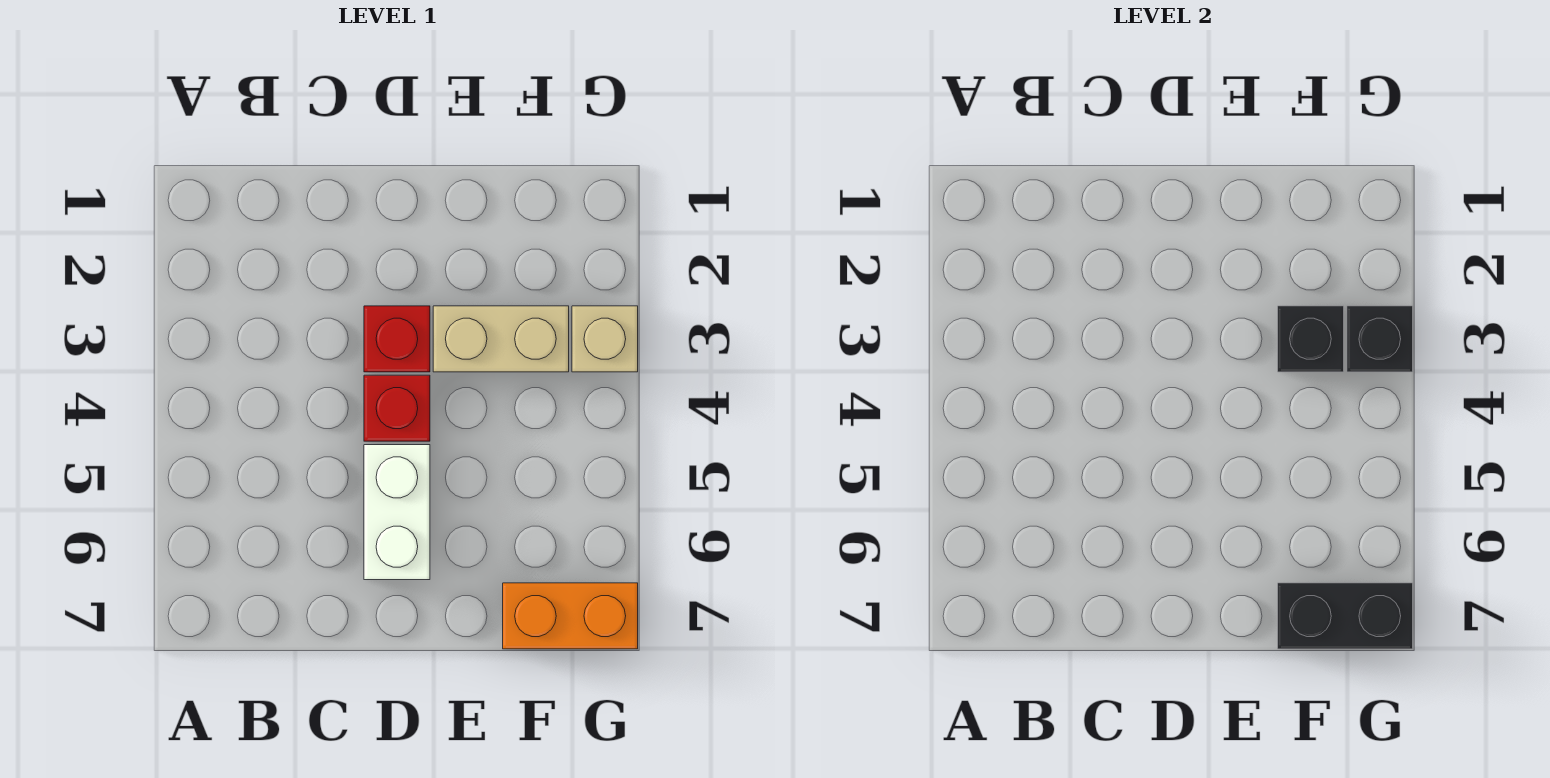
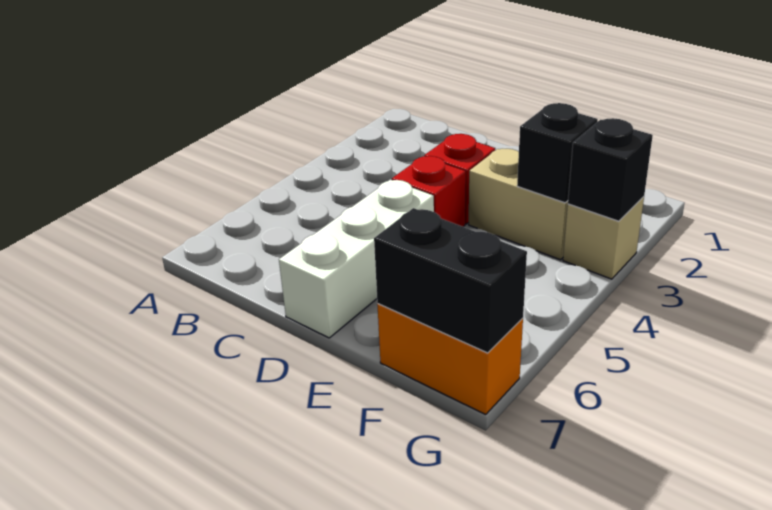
white 1x2 brick [364,445,430,580] -> white 1x3 brick [279,180,434,338]

